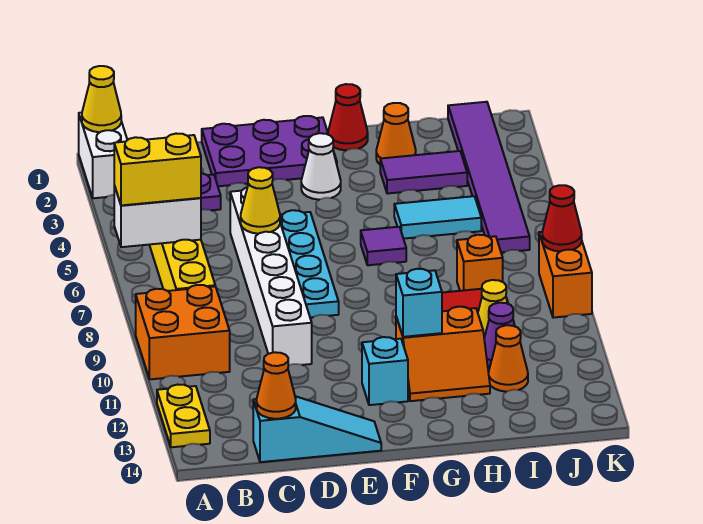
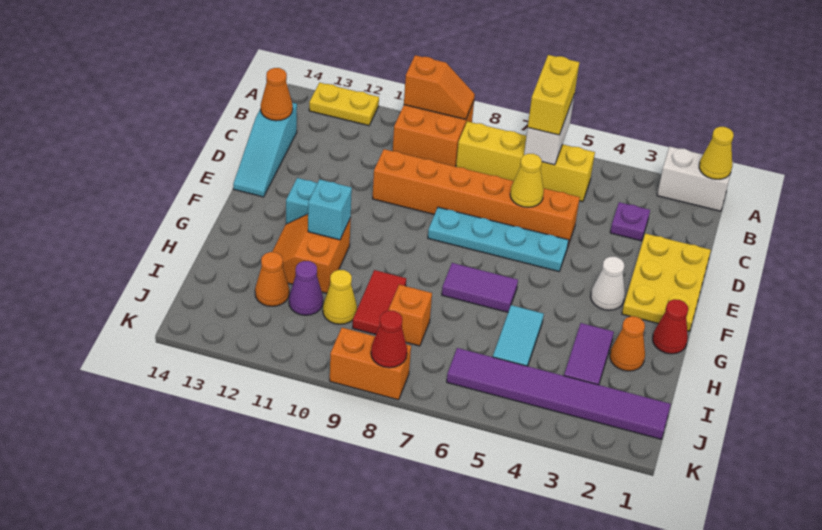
none -> orange 1x2 slope [404,55,475,119]
purple 2x3 plate [202,116,337,186] -> yellow 2x3 plate [622,233,711,331]
white 1x6 brick [230,188,312,365] -> orange 1x6 brick [372,149,580,245]
purple 1x1 tile [361,227,406,265] -> purple 1x2 tile [442,263,518,312]

